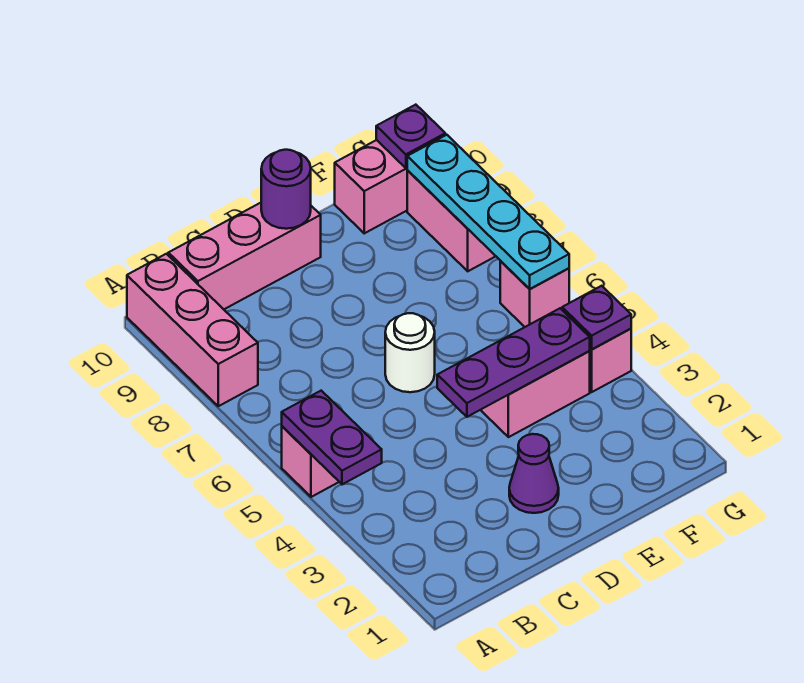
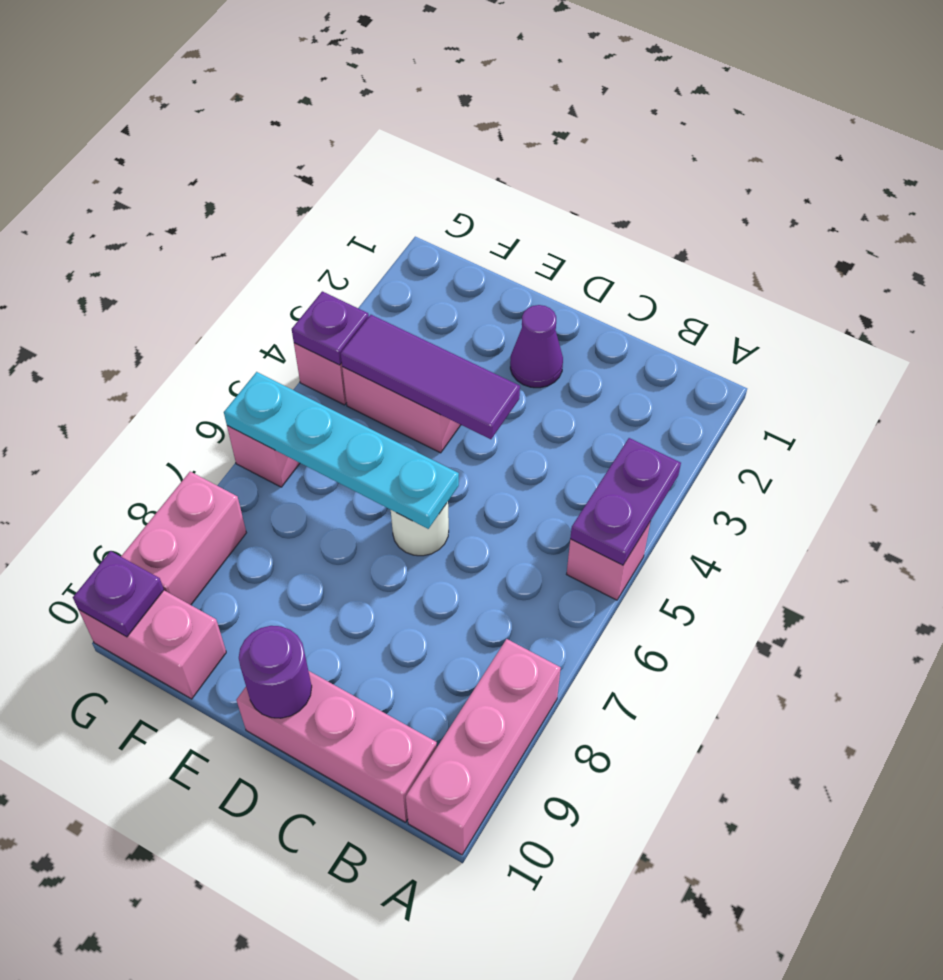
purple 1x3 plate [437,308,590,417] -> purple 1x3 tile [341,315,520,439]
cyan 1x4 plate [407,135,569,289] -> cyan 1x4 plate turned to [224,372,459,529]

